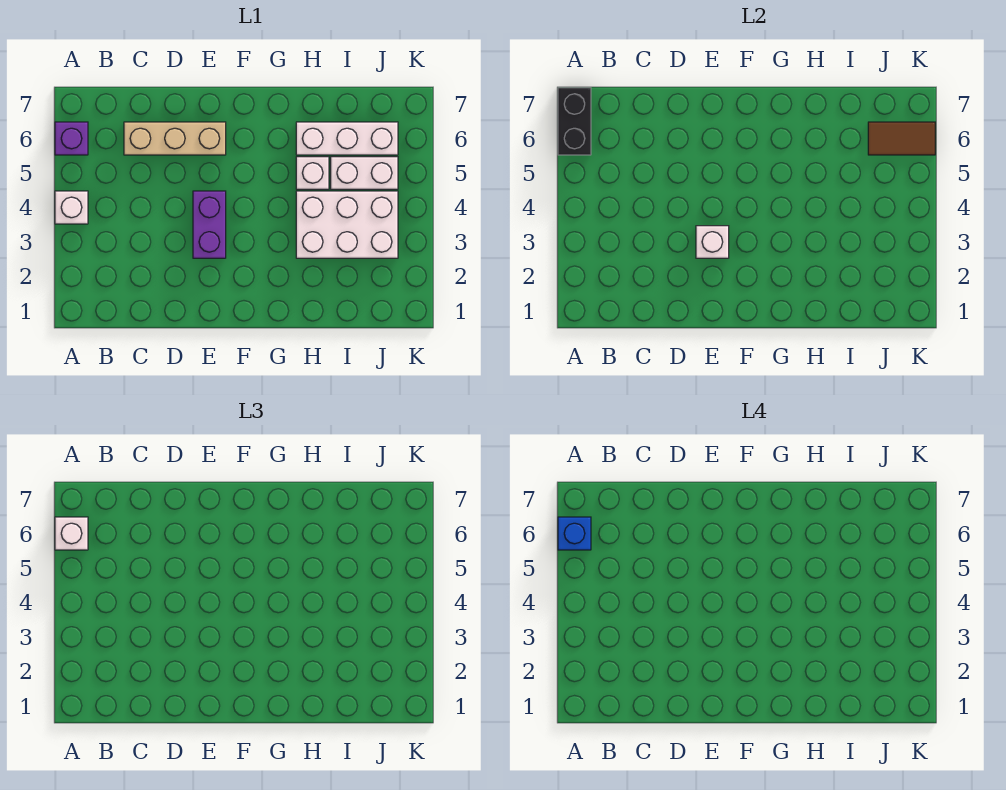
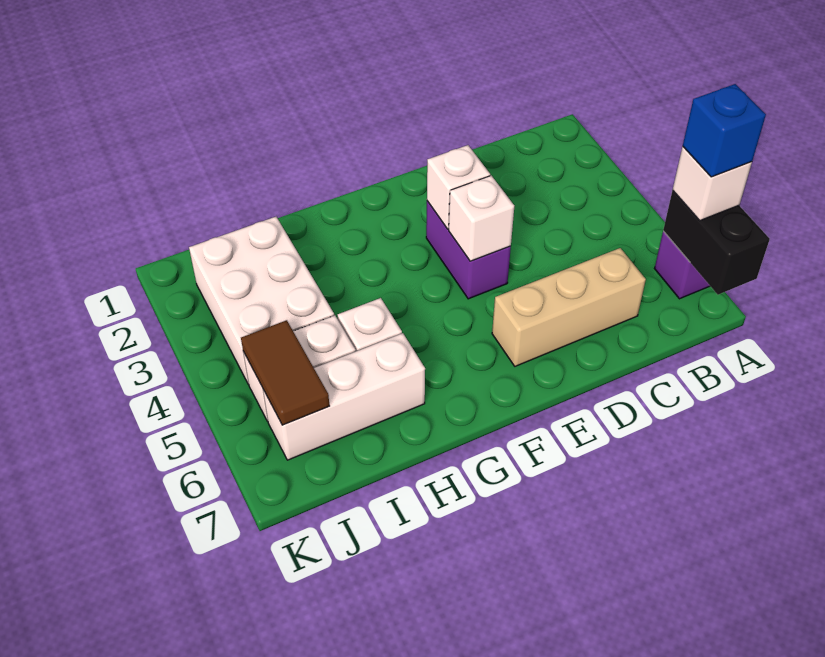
white 1x1 brick [55,191,88,224] -> white 1x1 brick moved to [449,176,514,261]
white 2x3 brick [296,191,398,258] -> white 2x3 brick turned to [189,217,334,385]
brown 1x2 tile [868,122,935,155] -> brown 1x2 tile turned to [241,320,329,425]

